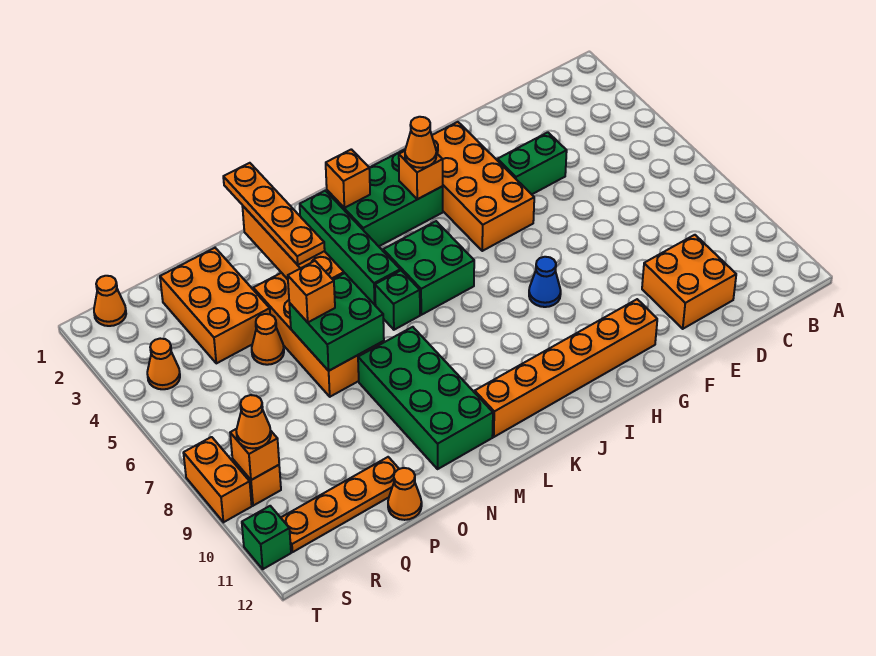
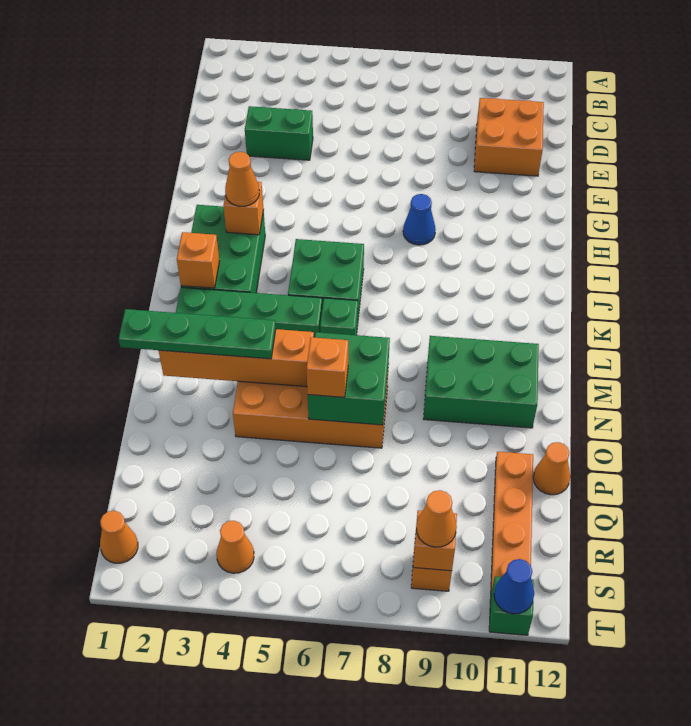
green 1x2 brick [497,132,567,194] -> green 1x2 brick turned to [245,106,313,160]
orange 2x4 brick [432,122,534,251] -> none
orange 1x6 brick [475,299,657,437] -> none
green 2x4 brick [358,327,493,469] -> green 2x3 brick [423,336,539,428]
orange 1x4 plate [223,163,325,265] -> green 1x4 plate [119,309,276,359]
orange 2x3 brick [160,248,270,363] -> none
orange 1x1 cone [252,314,284,365] -> none
orange 1x2 brick [184,437,252,522] -> none
none -> blue 1x1 cone [494,559,534,614]

